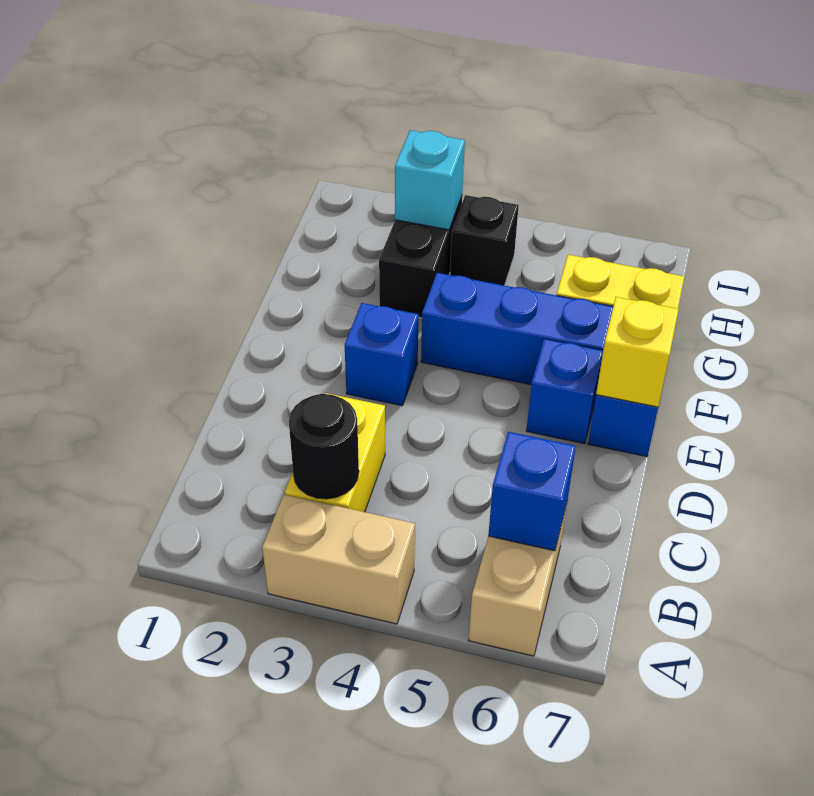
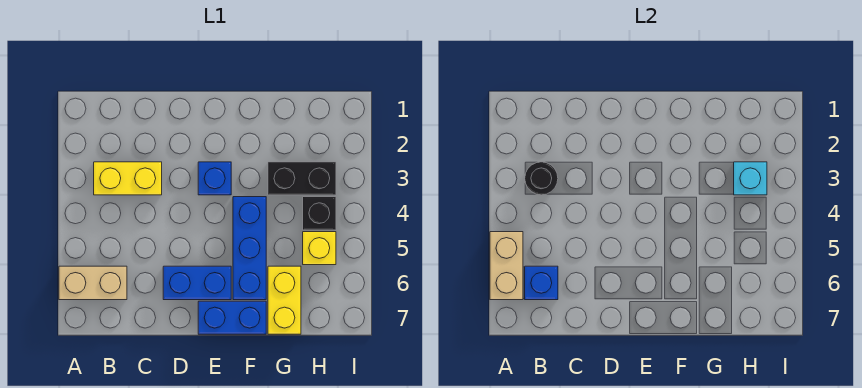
tan 1x2 brick [262,494,415,624] -> tan 1x2 brick moved to [490,232,523,300]
blue 1x1 brick [526,339,603,444] -> blue 1x2 brick [163,266,231,300]
yellow 1x1 brick [596,297,679,407] -> yellow 1x1 brick moved to [303,232,336,265]

